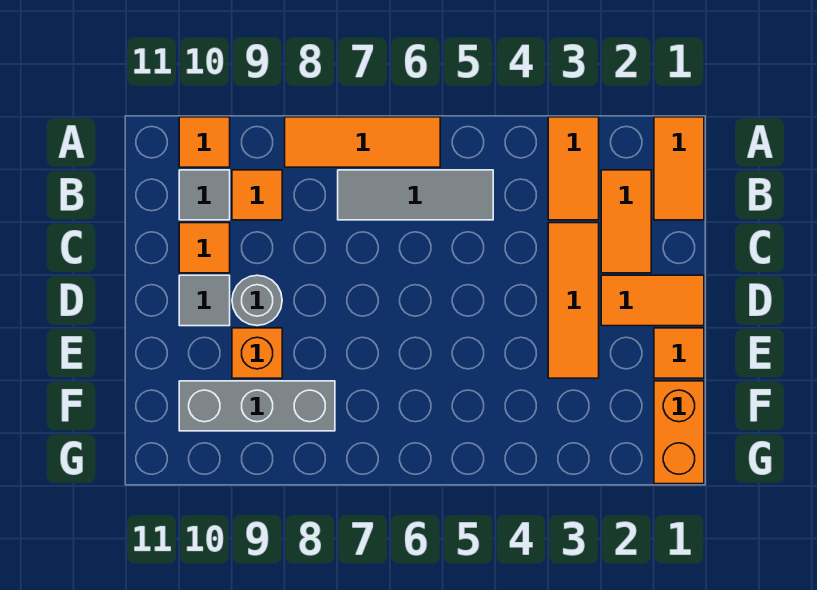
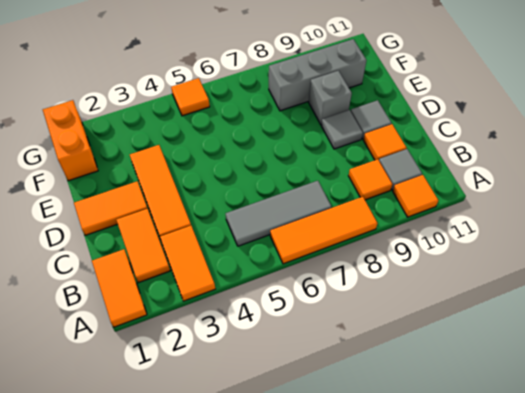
grey 1x1 round brick [232,275,282,326] -> grey 1x1 tile [321,110,363,149]
orange 1x1 tile [654,328,704,378] -> orange 1x1 tile moved to [171,78,210,116]
orange 1x1 brick [232,328,282,378] -> grey 1x1 brick [309,71,352,125]

